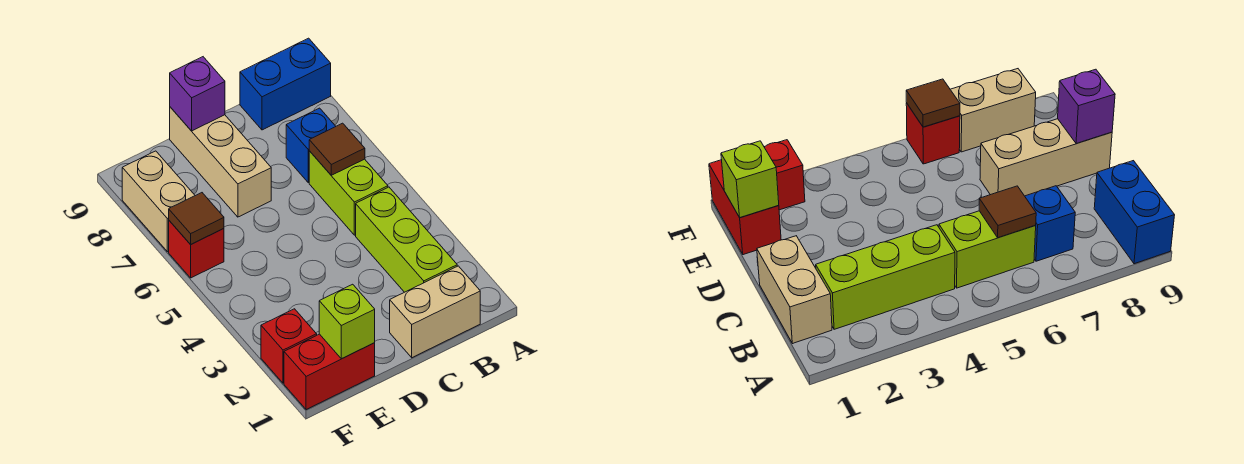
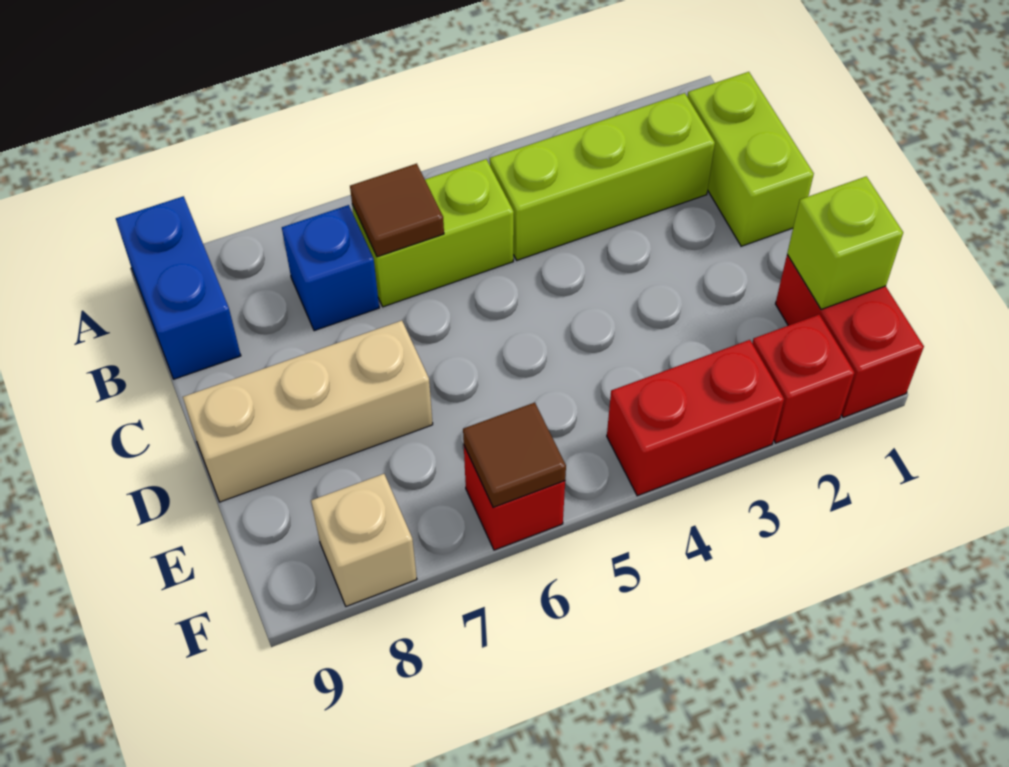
tan 1x2 brick [390,266,480,358] -> lime 1x2 brick [687,72,814,246]
purple 1x1 brick [170,57,225,131] -> none
none -> red 1x2 brick [607,340,784,496]
tan 1x2 brick [122,151,195,252] -> tan 1x1 brick [311,474,417,606]

